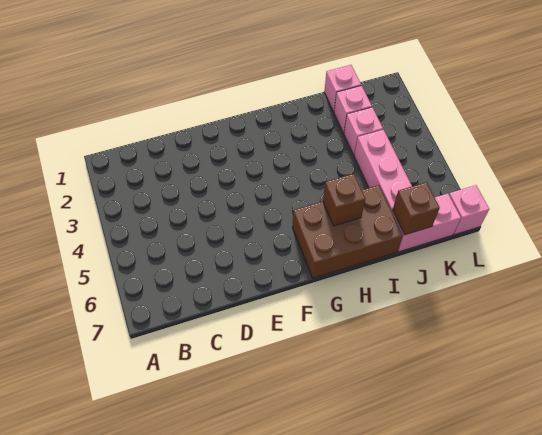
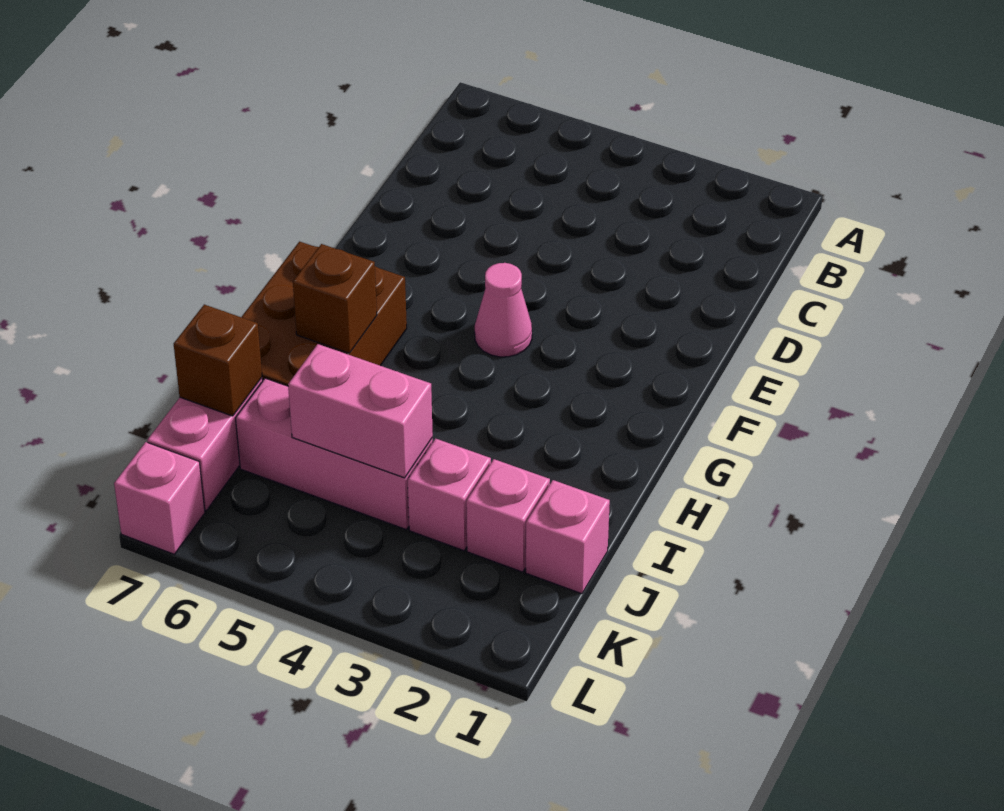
none -> pink 1x1 cone [475,263,532,357]
none -> pink 1x2 brick [288,344,433,478]

